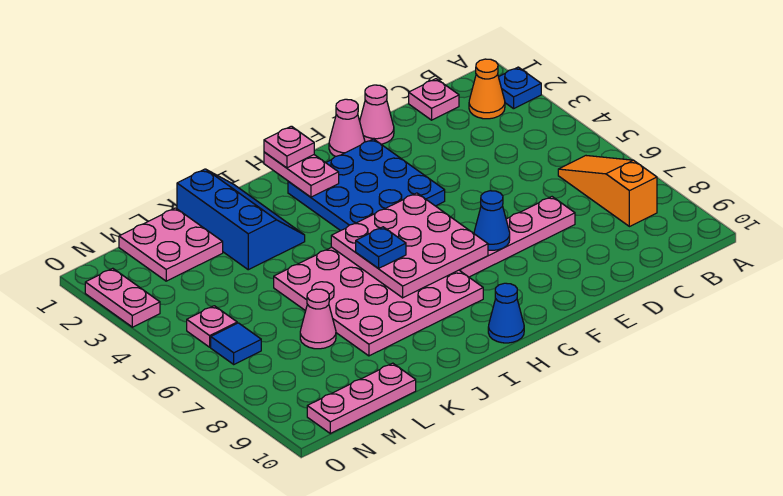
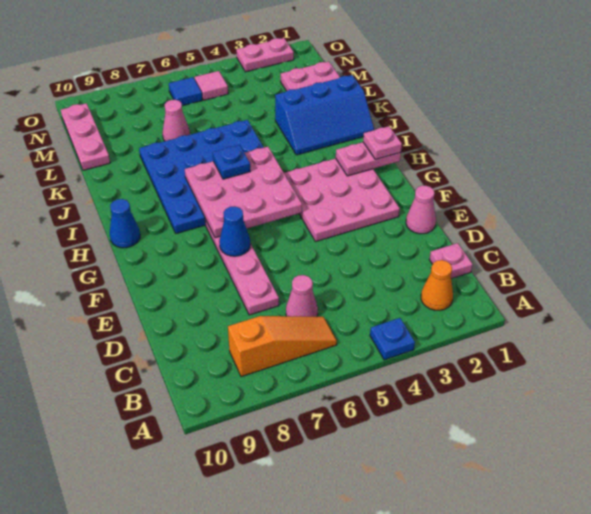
blue 1x1 plate [499,67,541,109] -> blue 1x1 plate moved to [370,318,415,360]
pink 1x1 cone [329,99,365,156] -> pink 1x1 cone moved to [286,275,318,317]
blue 3x3 plate [288,139,445,231] -> pink 3x3 plate [284,158,400,242]
pink 4x4 plate [274,247,483,356] -> blue 4x4 plate [139,120,264,234]
pink 1x1 plate [187,306,237,347] -> pink 1x1 tile [195,71,228,100]

